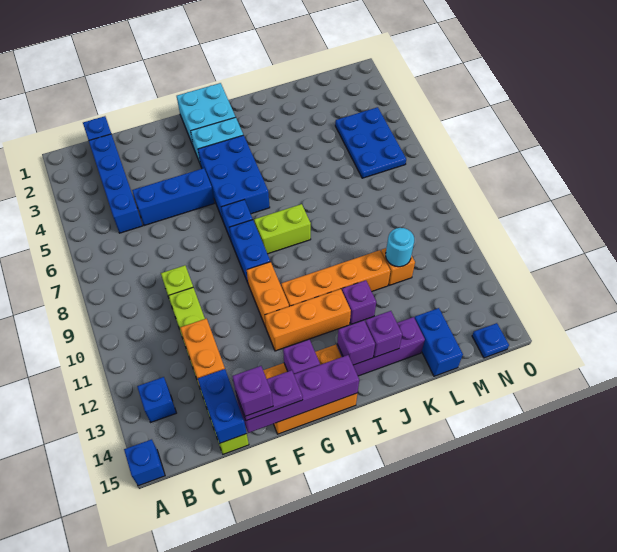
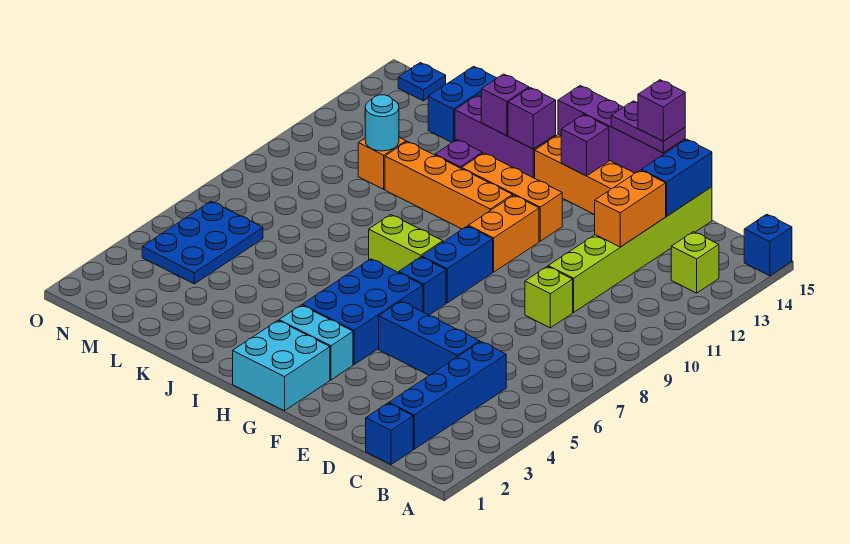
blue 1x1 brick [137,377,176,422] -> lime 1x1 brick [671,232,719,293]

